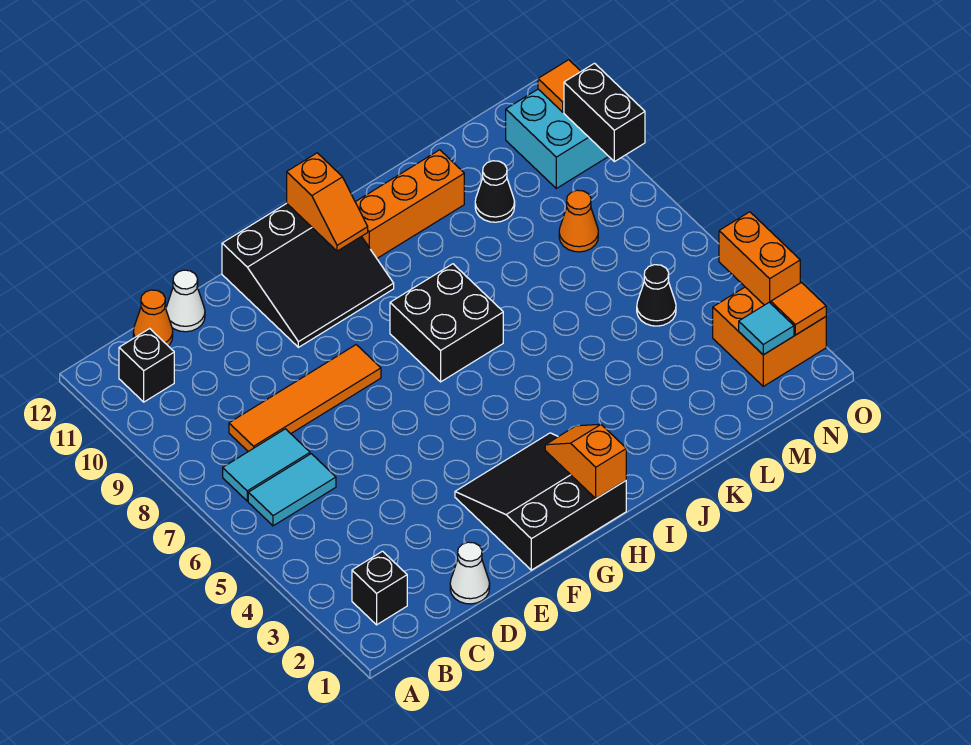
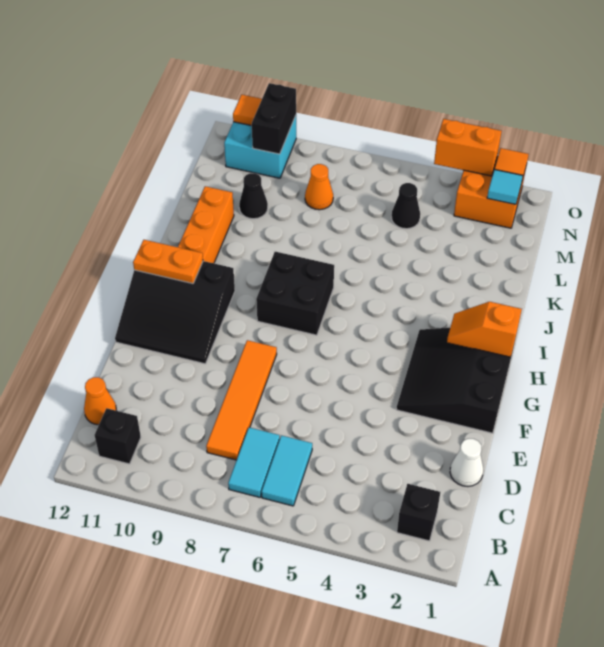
white 1x1 cone [166,270,205,332] -> none
black 3x3 slope [222,203,394,347] -> black 3x3 slope turned to [115,261,235,364]
orange 1x2 slope [287,153,368,251] -> orange 1x2 plate [133,240,203,283]
black 1x2 brick [564,63,645,162] -> black 1x2 brick turned to [252,83,296,154]

